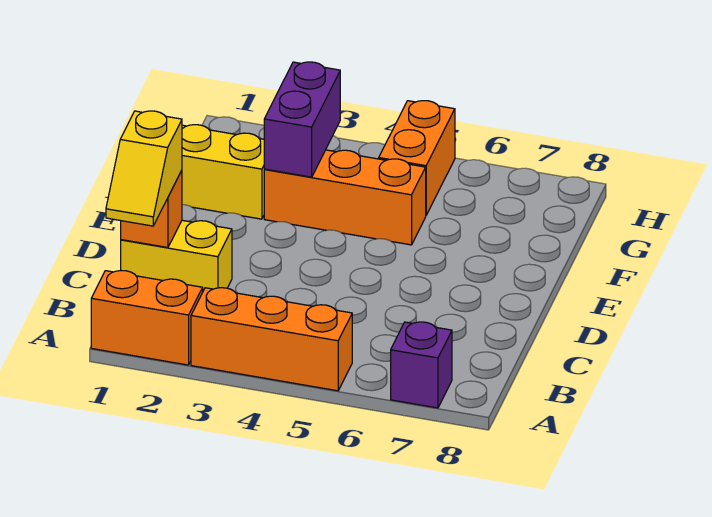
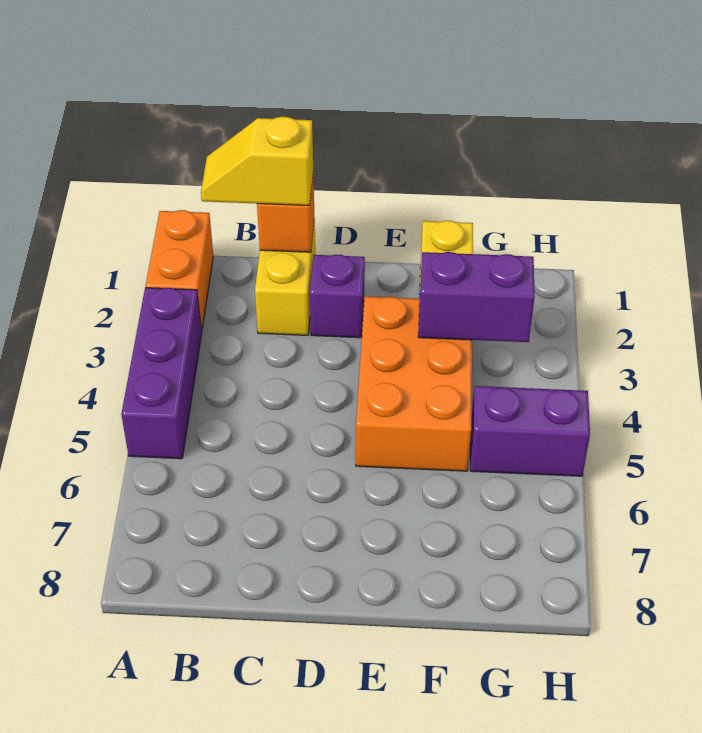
orange 1x3 brick [191,288,352,391] -> purple 1x3 brick [121,288,202,459]
purple 1x1 brick [391,322,452,408] -> purple 1x1 brick moved to [310,255,365,338]
orange 1x3 brick [264,150,426,245] -> orange 2x3 brick [356,297,472,471]
orange 1x2 brick [379,101,455,215] -> purple 1x2 brick [470,386,590,476]

